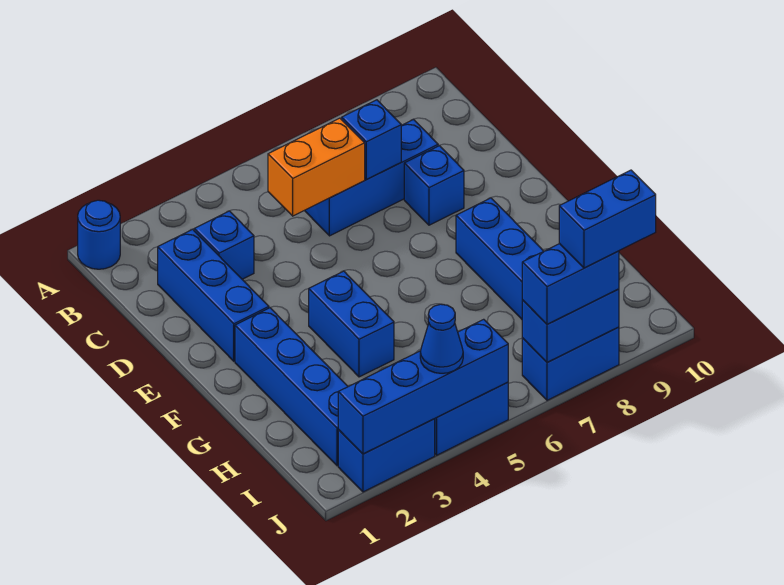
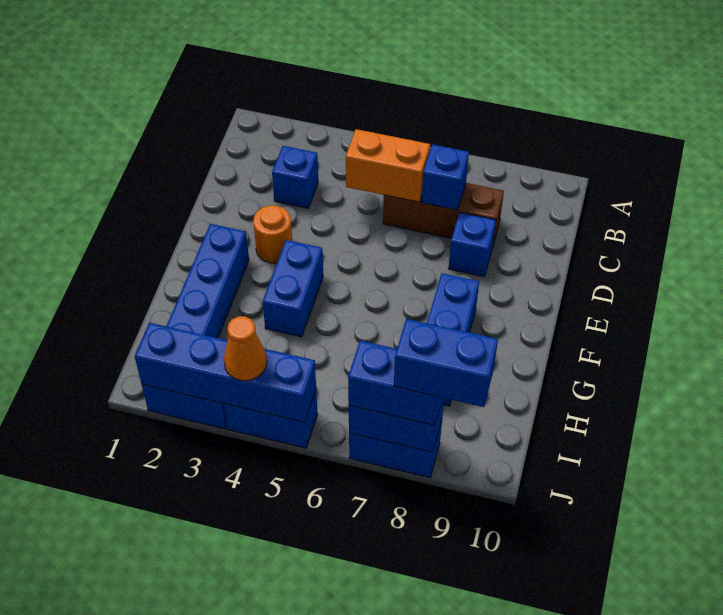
blue 1x1 round brick [78,200,120,269] -> none
blue 1x3 brick [158,229,269,361] -> none
blue 1x3 brick [305,119,438,236] -> brown 1x3 brick [383,183,504,244]
none -> orange 1x1 round brick [253,205,292,263]
blue 1x1 cone [420,304,463,373] -> orange 1x1 cone [224,316,267,381]

